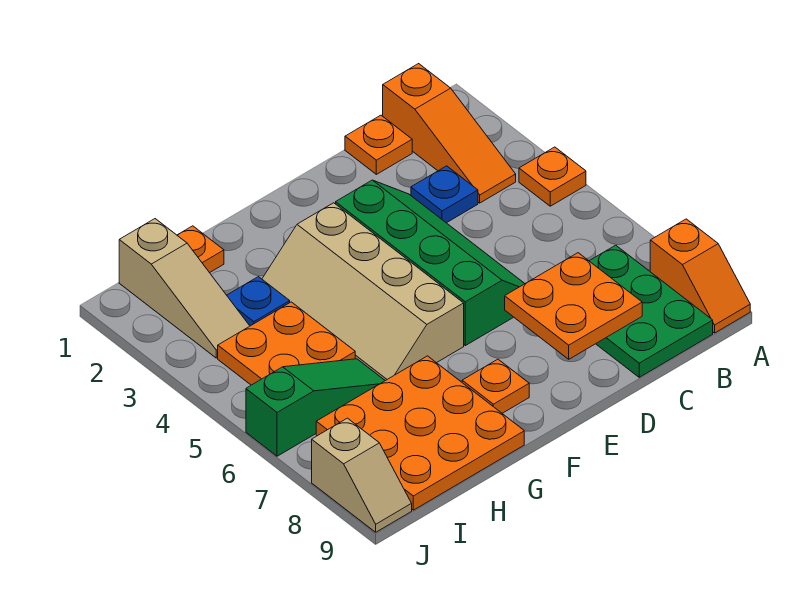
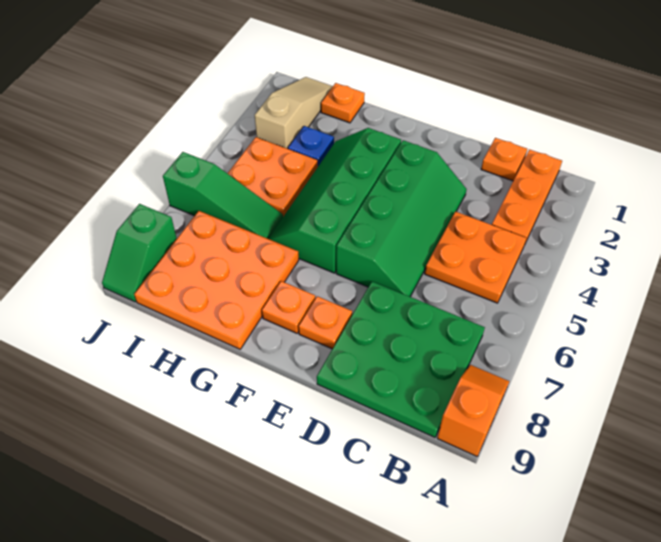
orange 1x1 plate [519,147,586,206] -> orange 1x1 plate moved to [299,296,352,349]
orange 1x2 slope [650,219,750,333] -> orange 1x2 slope turned to [437,365,509,456]
orange 1x3 slope [383,64,516,203] -> orange 1x3 plate [492,150,562,243]
green 2x3 plate [590,245,713,377] -> green 3x3 plate [317,281,485,437]
blue 1x1 plate [411,166,478,223] -> none
orange 2x2 plate [505,253,642,359] -> orange 2x2 plate moved to [425,212,526,303]
tan 2x4 slope [262,203,464,381] -> green 2x4 slope [268,128,401,273]
tan 1x3 slope [119,219,249,358] -> tan 1x3 slope turned to [255,77,333,149]
tan 1x2 slope [312,418,412,532] -> green 1x2 slope [102,204,177,302]

